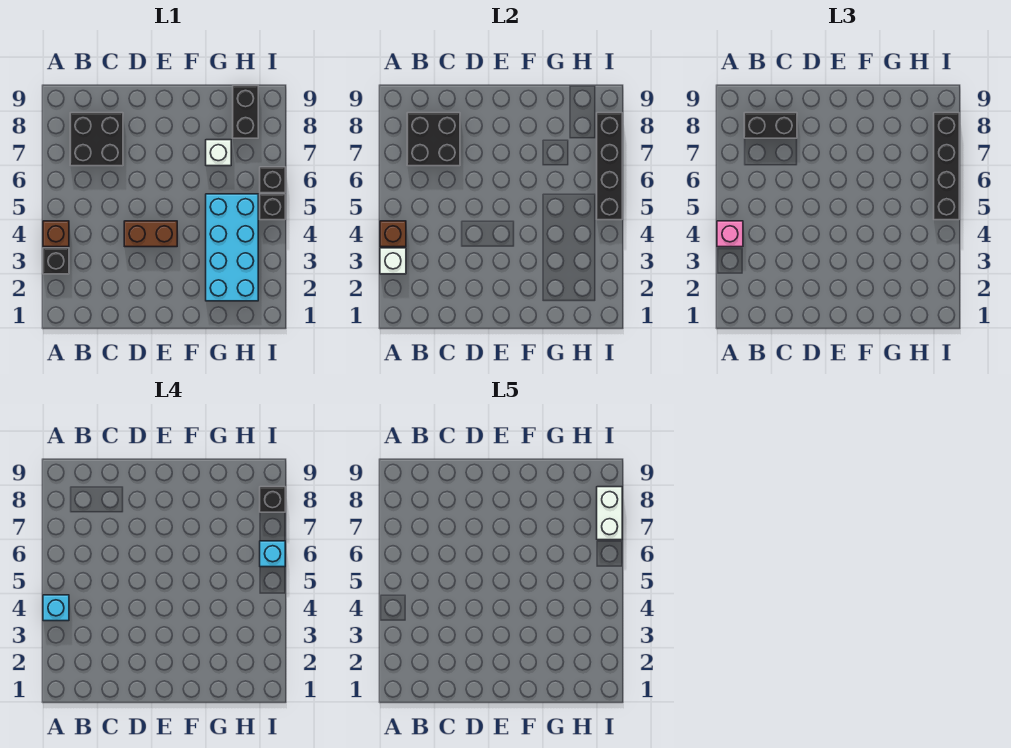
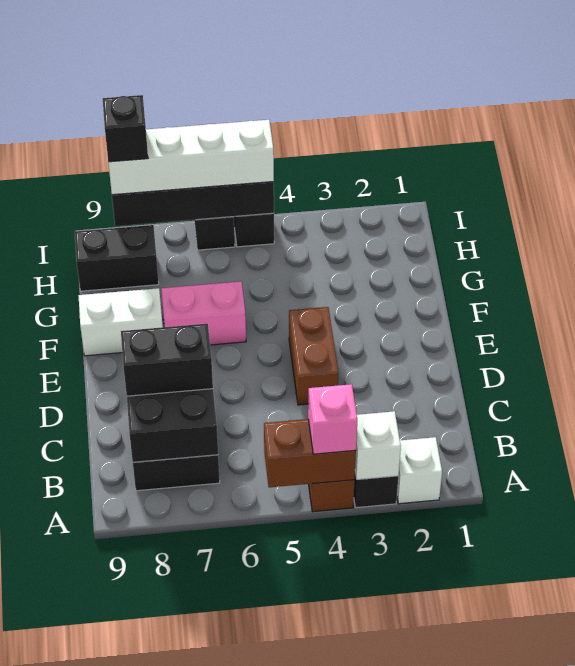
brown 1x1 brick [380,221,406,247] -> brown 1x2 brick [264,419,356,487]
cyan 1x1 brick [43,595,69,621] -> none
black 1x2 brick [744,113,797,138] -> black 1x2 brick turned to [121,324,213,396]
none -> pink 1x2 brick [161,281,246,345]
cyan 2x4 brick [206,194,258,301] -> none
white 1x1 brick [206,140,231,166] -> white 1x1 brick moved to [397,437,442,504]
black 1x4 brick [934,113,959,220] -> white 1x4 brick [108,120,274,195]
cyan 1x1 brick [260,541,285,567] -> none
white 1x2 brick [597,487,622,540] -> white 1x2 brick moved to [78,288,163,356]

